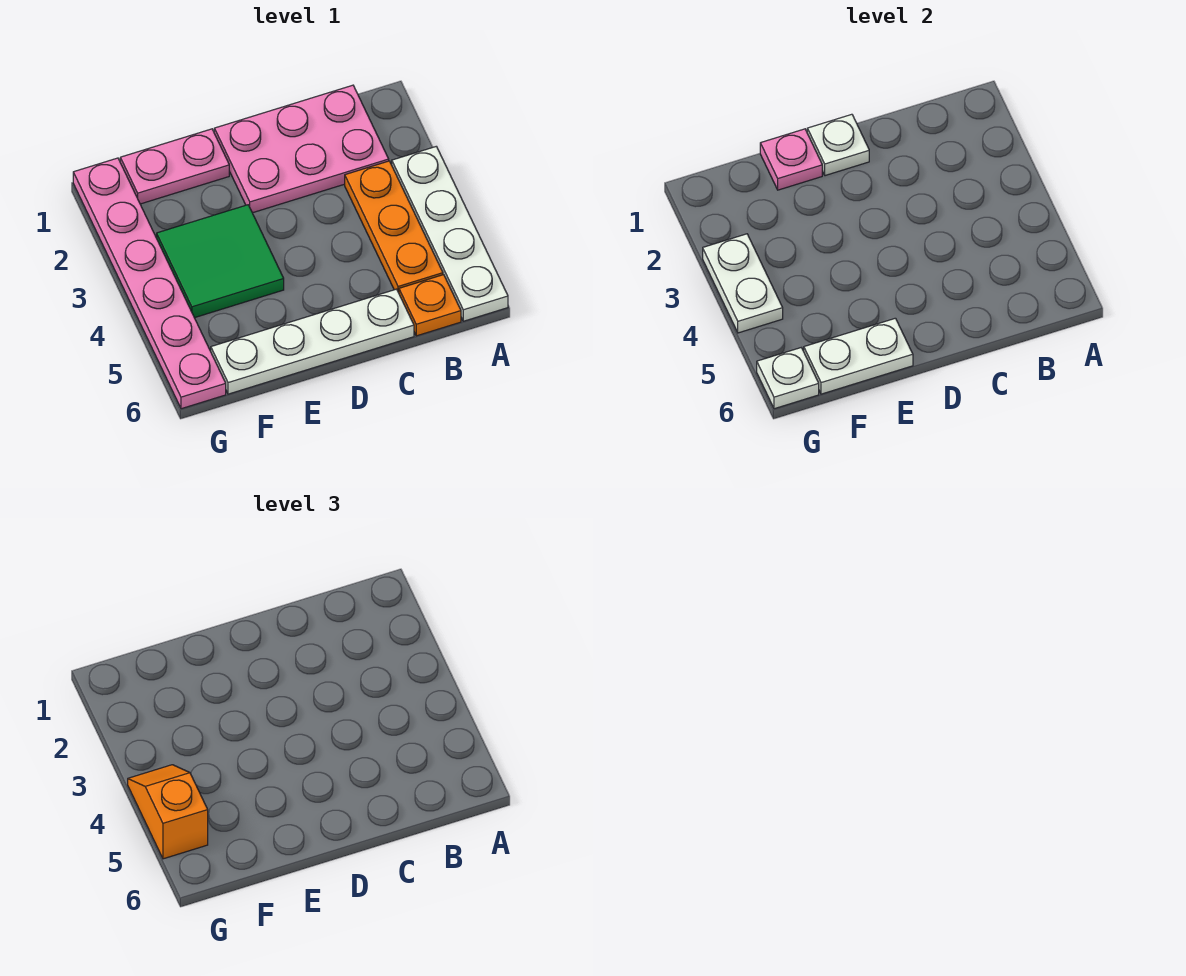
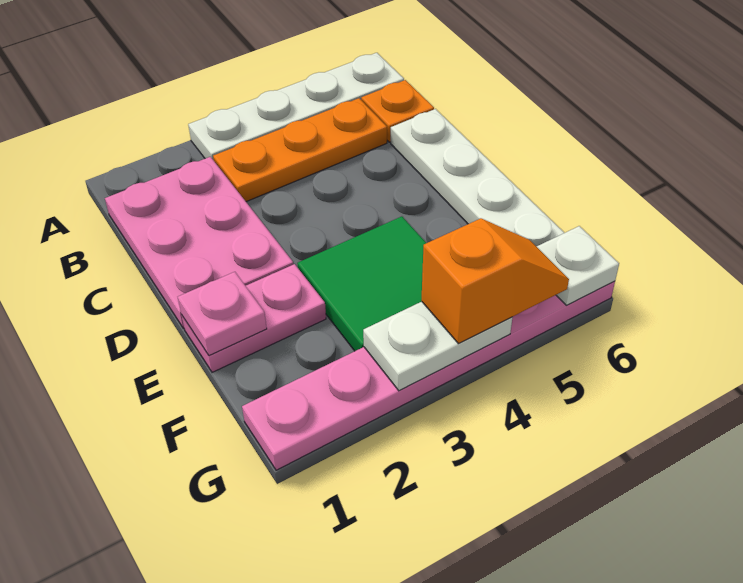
white 1x1 plate [807,114,869,176] -> none
pink 1x2 plate [120,129,229,204] -> pink 1x2 plate turned to [182,264,326,372]
white 1x2 plate [804,318,913,394] -> none
orange 1x2 slope [128,765,208,859] -> orange 1x2 slope turned to [421,218,569,344]

